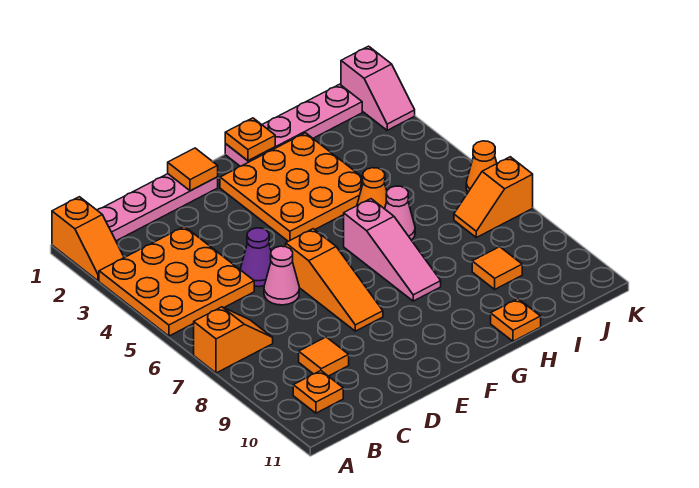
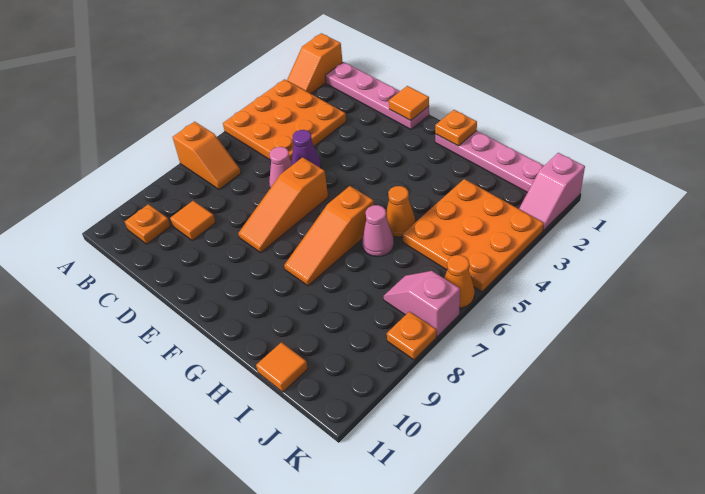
orange 3x3 plate [220,133,363,241] -> orange 3x3 plate moved to [402,179,544,292]
pink 1x3 slope [344,199,441,301] -> orange 1x3 slope [284,186,374,286]
orange 1x1 plate [491,299,541,341] -> orange 1x1 plate moved to [387,312,436,360]
orange 1x1 tile [472,247,522,289] -> orange 1x1 tile moved to [256,342,308,392]
orange 1x2 slope [454,157,533,238] -> pink 1x2 slope [384,271,460,336]

